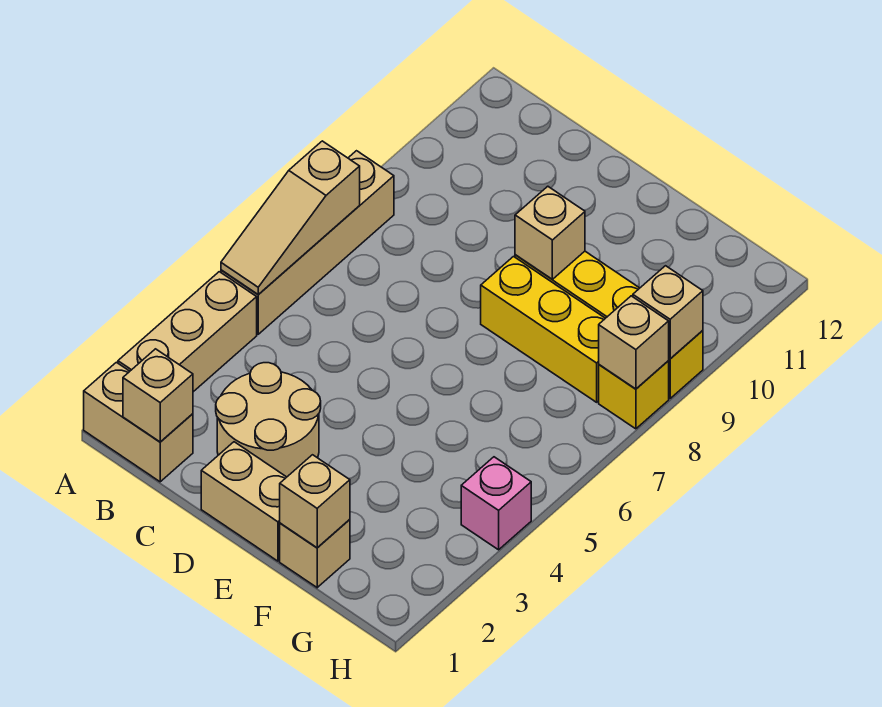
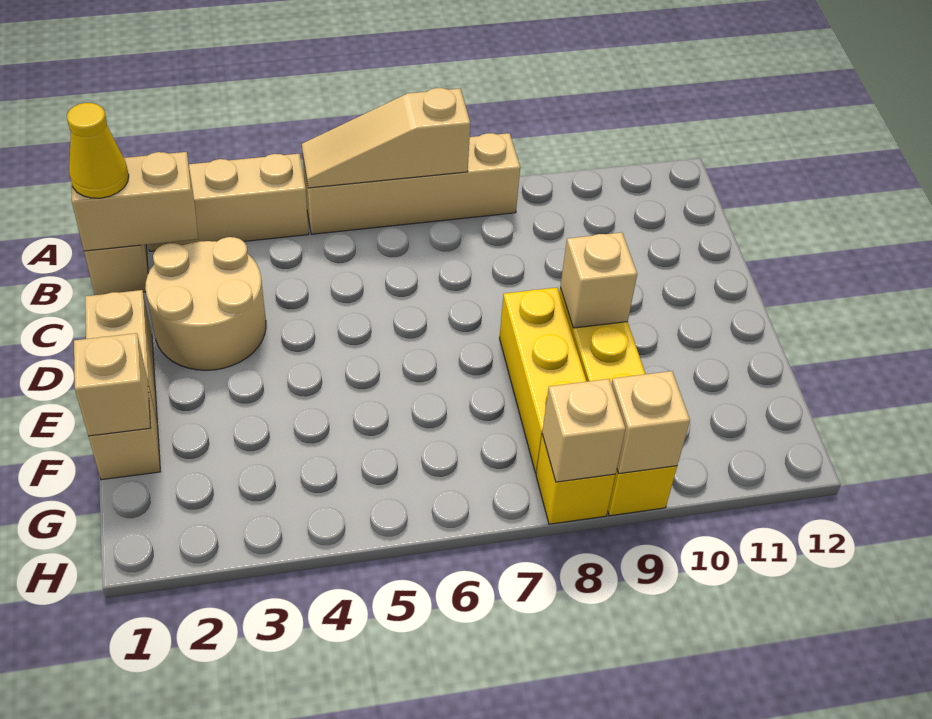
tan 1x1 brick [123,349,193,442] -> tan 1x2 brick [71,152,198,251]
none -> yellow 1x1 cone [67,103,129,198]
pink 1x1 brick [461,457,531,550] -> none

